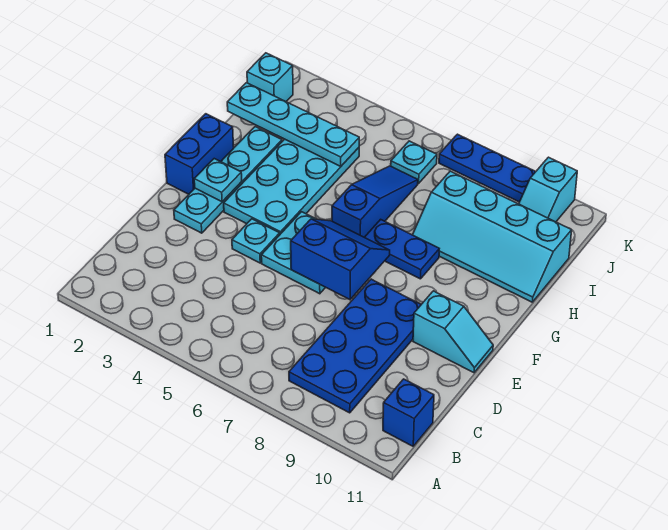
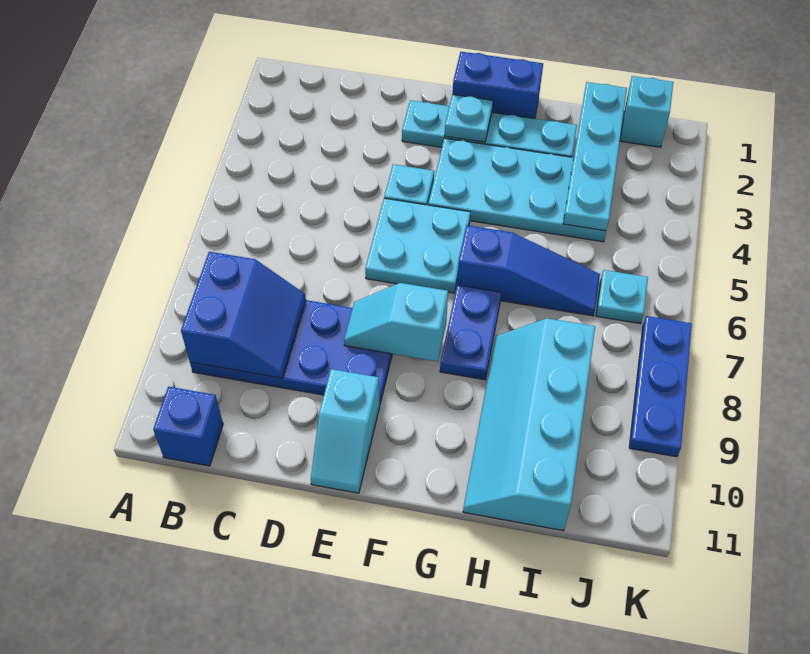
blue 2x2 slope [291,219,390,300] -> blue 2x2 slope moved to [181,252,306,378]
cyan 1x2 slope [519,157,577,222] -> cyan 1x2 slope moved to [344,283,448,362]

